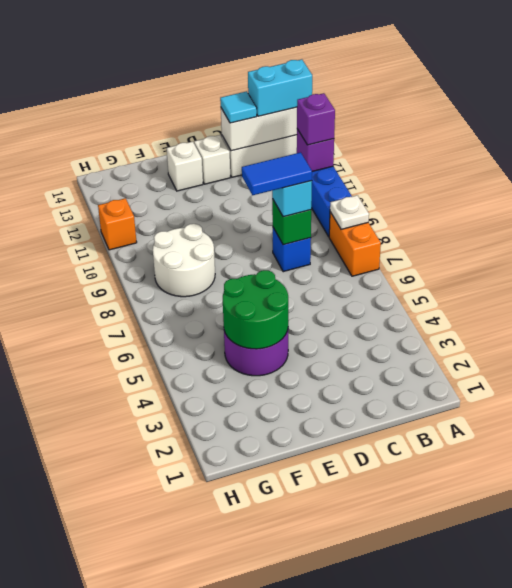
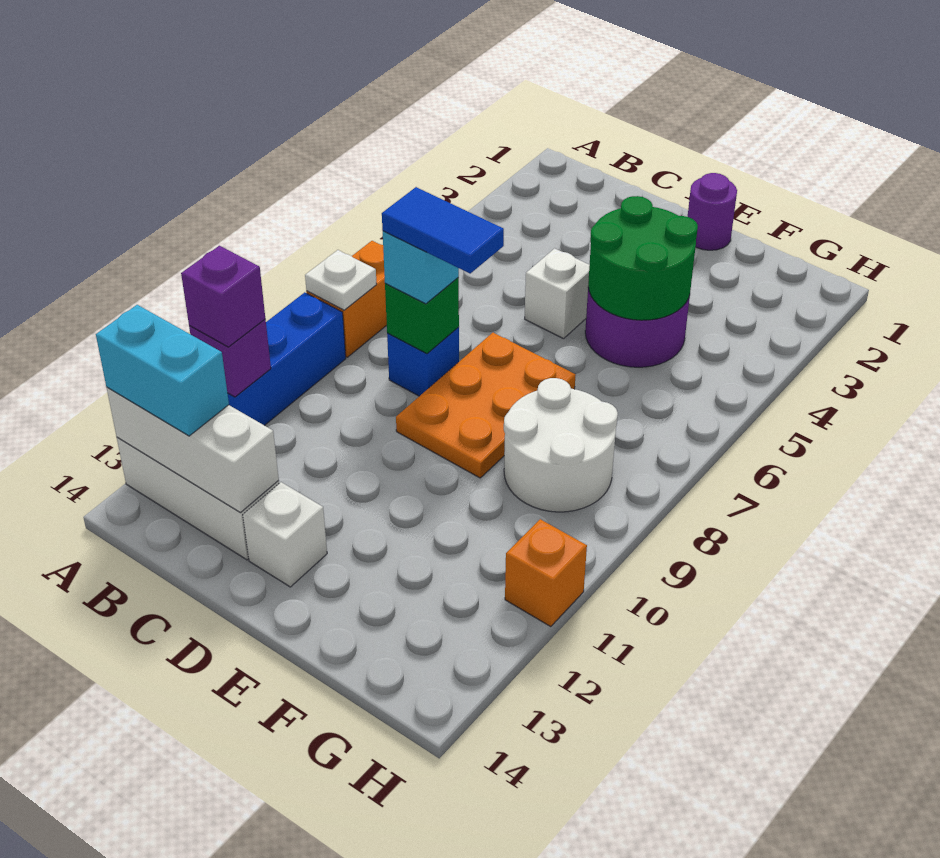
cyan 1x1 tile [220,91,257,123] -> none
none -> orange 2x3 plate [396,333,575,478]
none -> purple 1x1 round brick [688,173,737,250]
white 1x1 brick [167,142,203,191] -> white 1x1 brick moved to [525,248,590,339]

